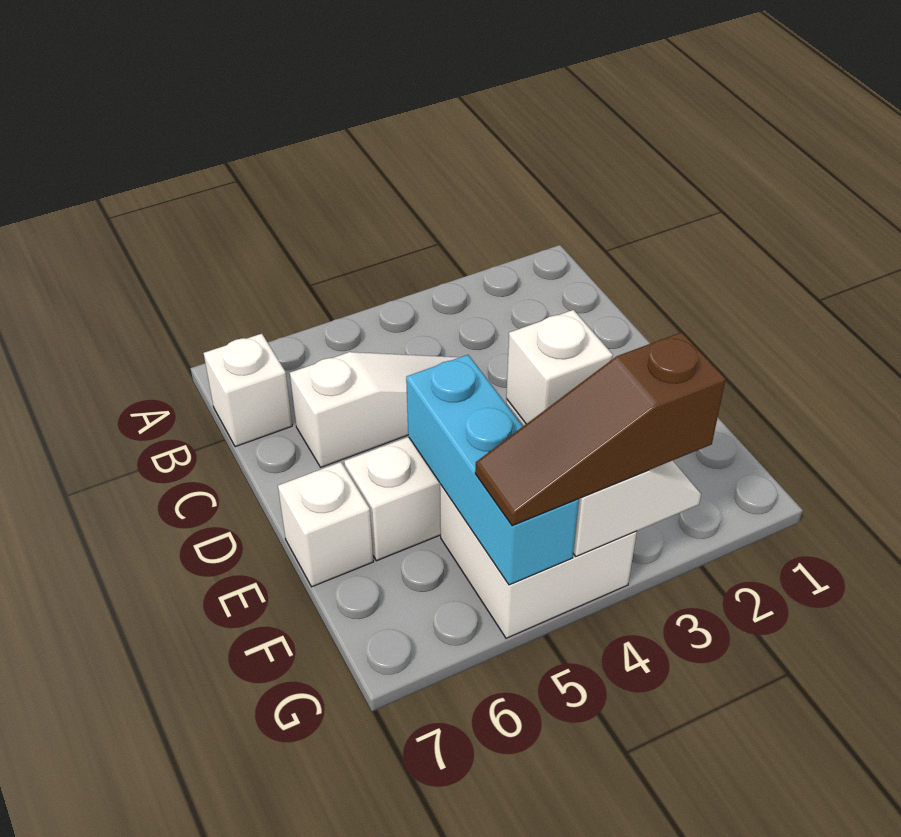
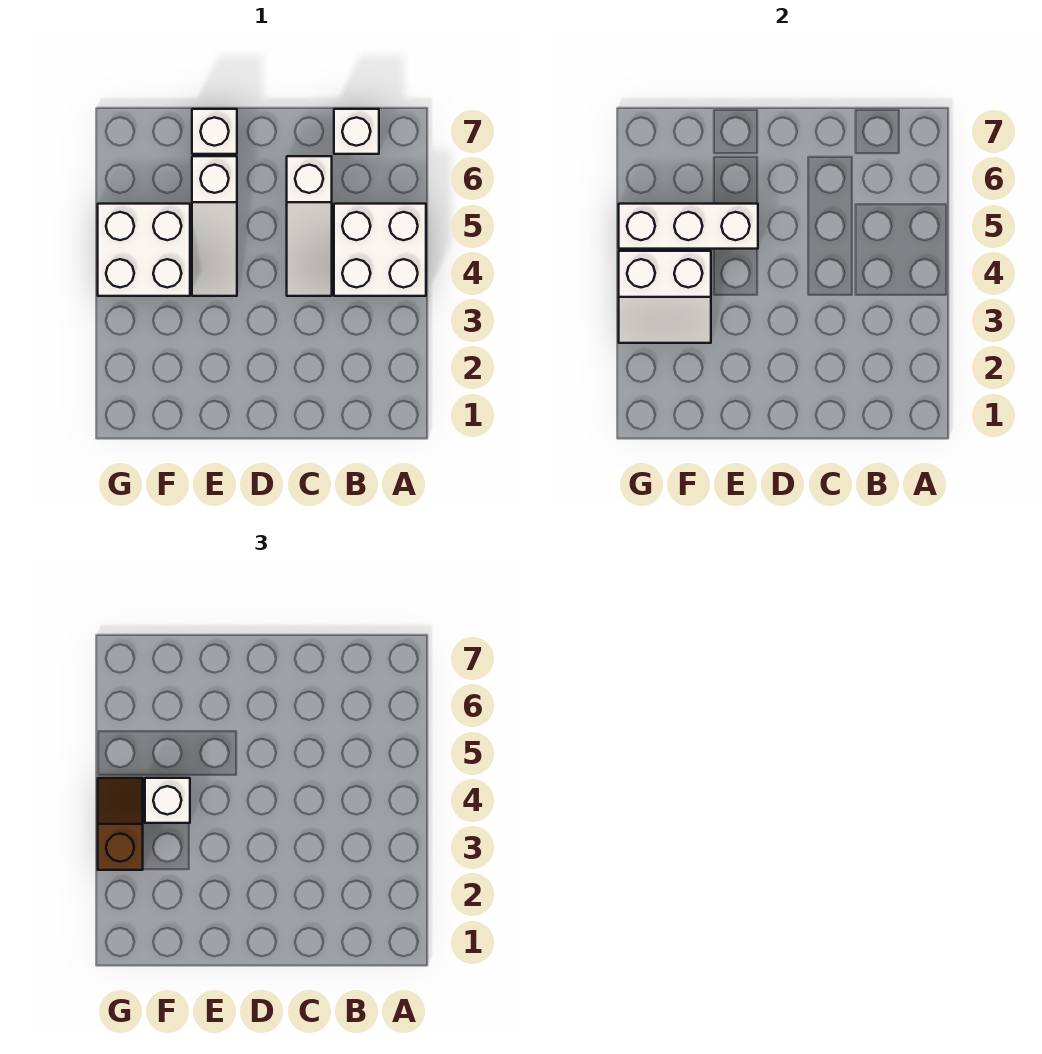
none -> white 2x2 brick [334,204,426,296]
cyan 1x3 brick [406,355,579,585] -> white 1x3 brick [619,204,758,249]
brown 1x3 slope [475,332,726,526] -> brown 1x2 slope [98,778,143,870]

